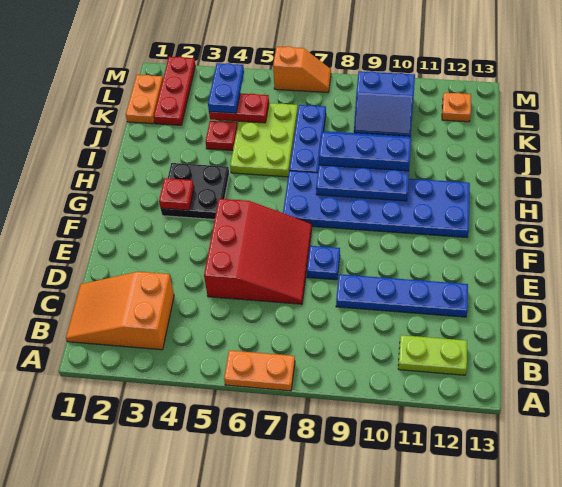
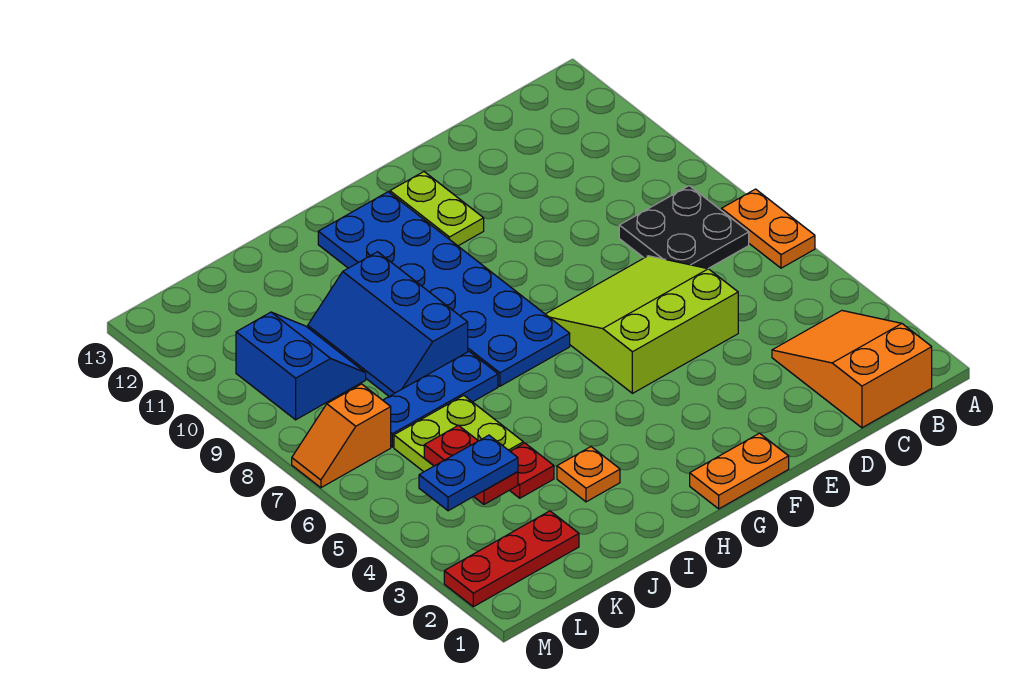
orange 2x3 slope [66,272,174,350] -> orange 2x3 slope turned to [772,311,932,428]
lime 1x2 plate [398,335,467,375] -> lime 1x2 plate moved to [390,172,484,246]
red 3x3 slope [204,199,312,304] -> lime 3x3 slope [546,256,738,393]
blue 1x4 plate [336,274,468,317] -> none
blue 1x1 plate [307,246,340,280] -> none
black 2x2 plate [161,163,229,219] -> black 2x2 plate moved to [619,186,749,269]
red 1x1 plate [159,178,194,210] -> none
blue 1x3 plate [316,165,409,201] -> none
lime 2x3 plate [230,103,298,177] -> lime 2x2 plate [394,395,523,472]
orange 1x2 plate [126,75,163,124] -> orange 1x2 plate moved to [690,433,789,509]
orange 1x1 plate [442,93,471,122] -> orange 1x1 plate moved to [557,447,620,502]
orange 1x2 slope [273,46,331,92] -> orange 1x2 slope turned to [292,384,391,488]

